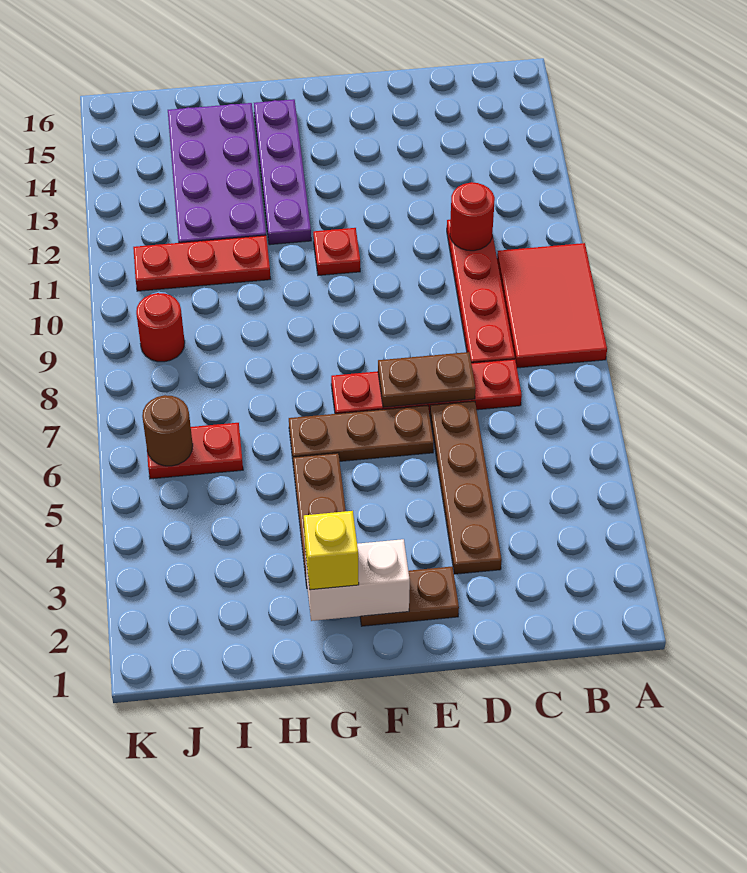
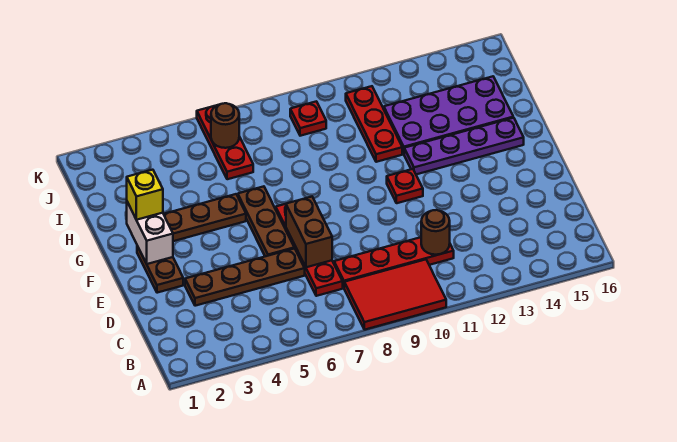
red 1x1 round brick [450,182,495,251] -> brown 1x1 round brick [421,210,450,255]
brown 1x2 plate [378,352,475,407] -> brown 1x2 brick [286,197,332,267]
red 1x2 plate [147,423,243,479] -> red 1x3 plate [197,105,253,179]
red 1x1 round brick [136,293,185,362] -> red 1x1 plate [290,101,326,136]

